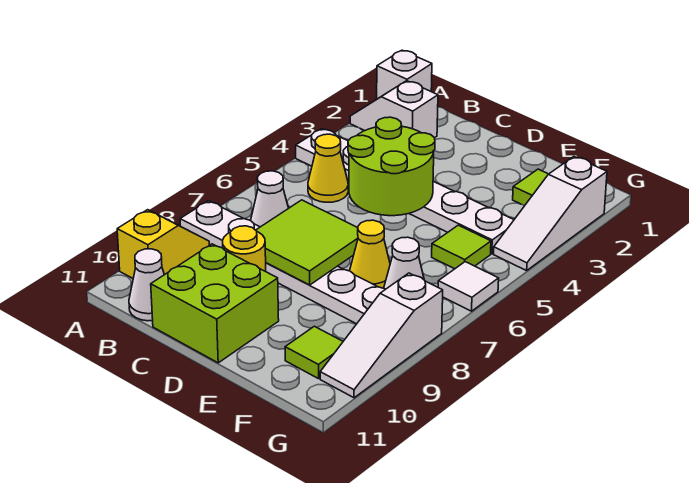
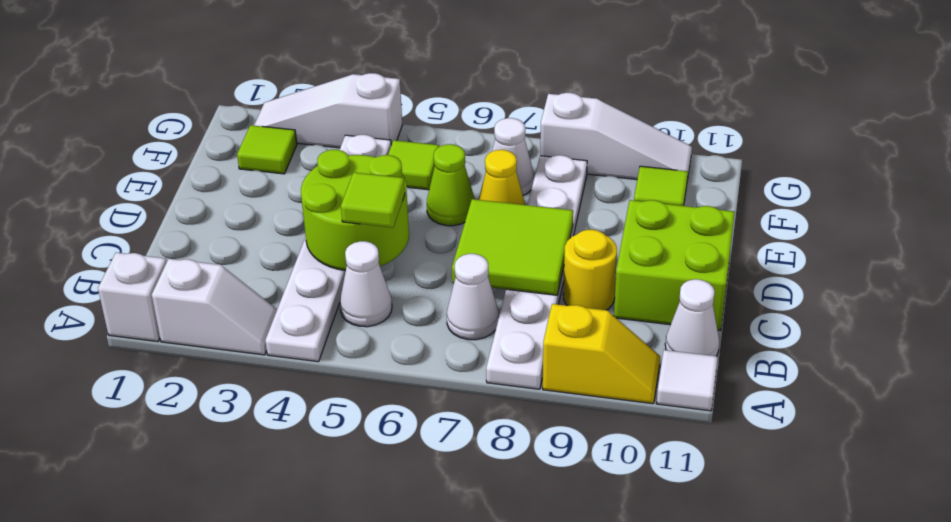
white 1x2 slope [350,81,438,138] -> white 1x2 slope turned to [152,259,277,355]
yellow 1x2 slope [117,210,209,278] -> yellow 1x2 slope turned to [543,304,660,404]
yellow 1x1 cone [308,134,348,202] -> white 1x1 cone [340,241,392,327]
none -> lime 1x1 tile [341,172,405,228]
none -> lime 1x1 cone [427,144,475,226]
white 1x3 slope [493,157,607,271] -> white 1x3 slope turned to [254,73,402,148]
white 1x1 tile [438,262,499,311] -> white 1x1 tile moved to [657,350,718,411]

